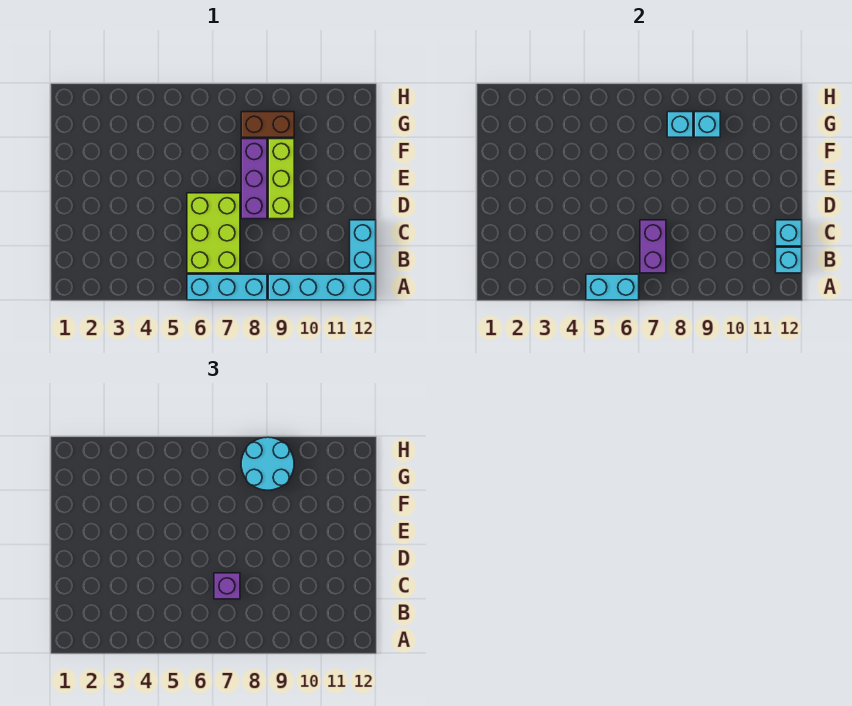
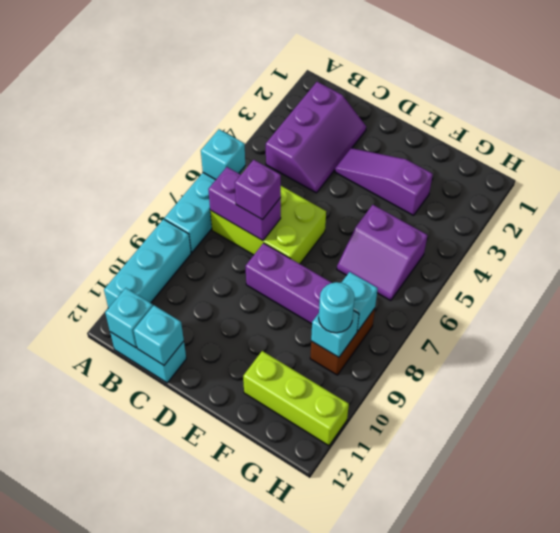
cyan 1x2 brick [586,274,639,300] -> cyan 1x1 brick [201,129,245,180]
cyan 1x4 brick [268,274,376,300] -> cyan 1x3 brick [104,219,191,308]
none -> purple 2x3 slope [266,82,366,193]
none -> purple 1x3 slope [335,148,433,215]
lime 1x3 brick [268,139,294,219] -> lime 1x3 brick moved to [243,351,349,446]
none -> purple 2x2 slope [337,205,427,301]
cyan 2x2 round brick [241,437,294,490] -> cyan 1x1 round brick [319,282,355,333]

